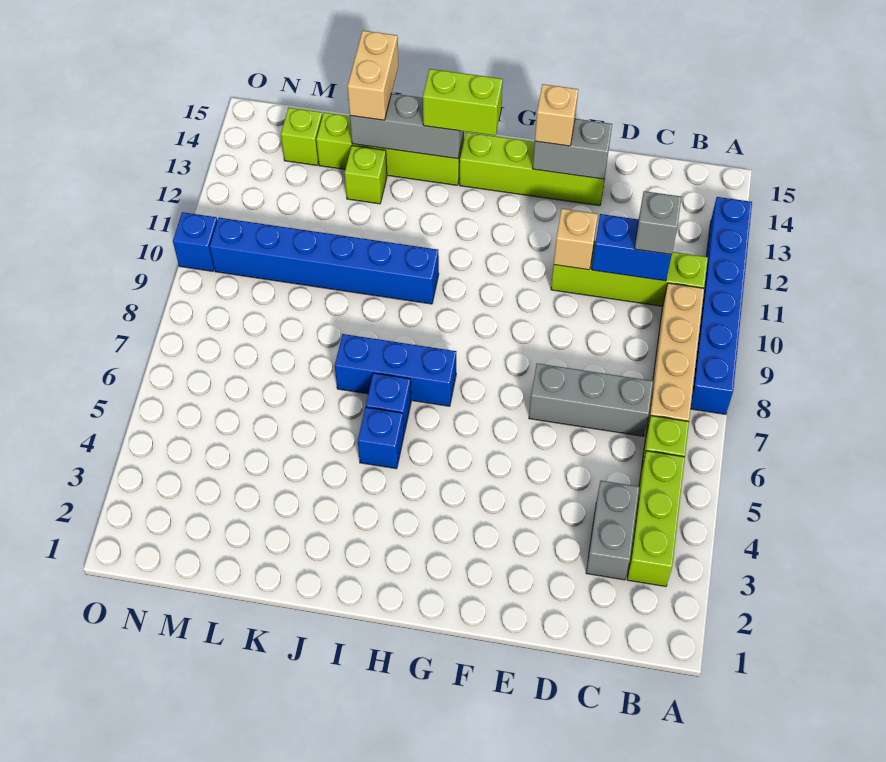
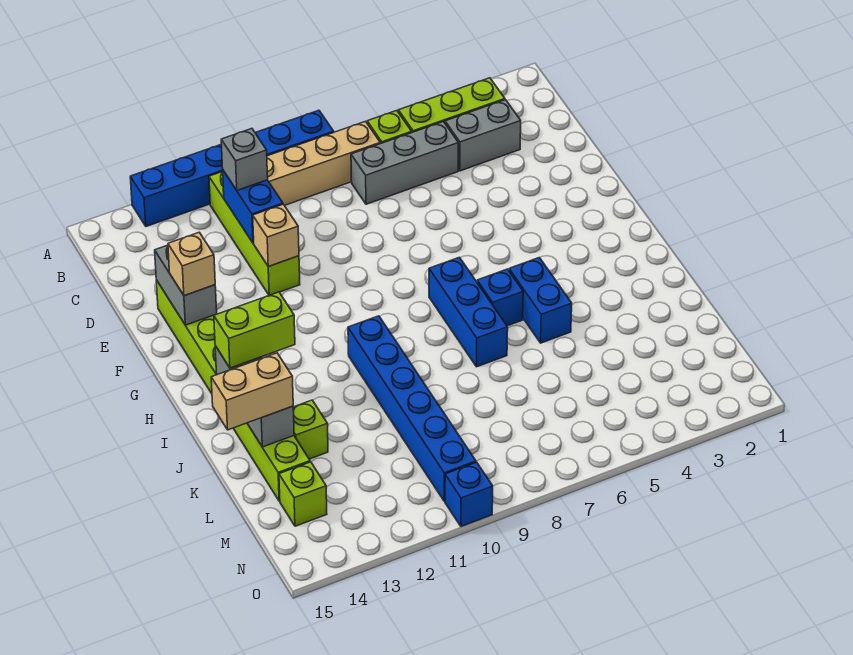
grey 1x3 brick [529,363,653,436] -> grey 1x3 brick turned to [351,122,458,204]
lime 1x2 brick [423,69,503,136] -> lime 1x2 brick turned to [214,292,295,368]
blue 1x1 brick [358,407,404,469] -> blue 1x2 brick [509,258,572,343]

